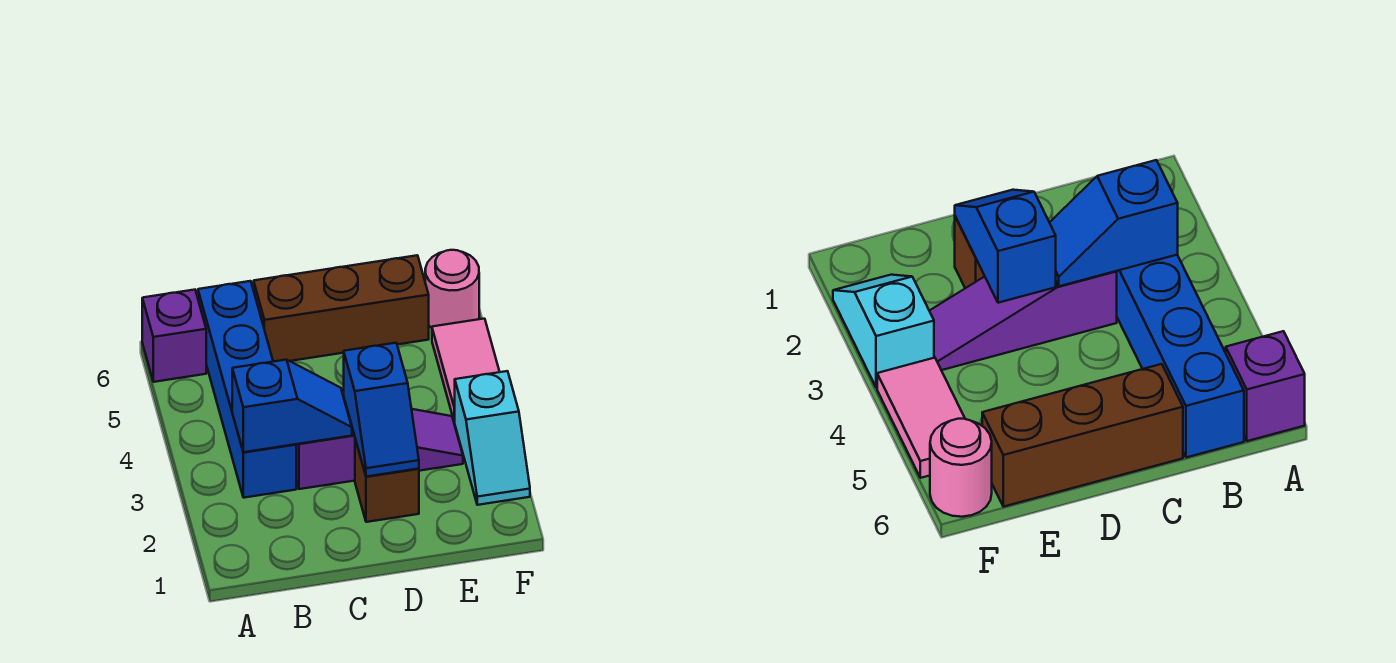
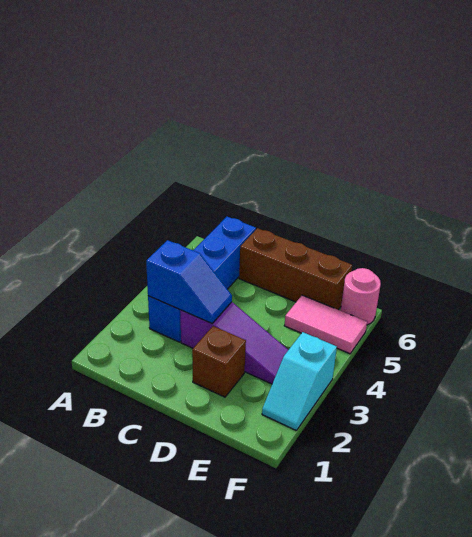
purple 1x1 brick [142,290,206,382] -> none
blue 1x2 slope [344,343,419,477] -> none
pink 1x2 tile [432,319,499,422] -> pink 1x2 tile turned to [284,295,367,354]

